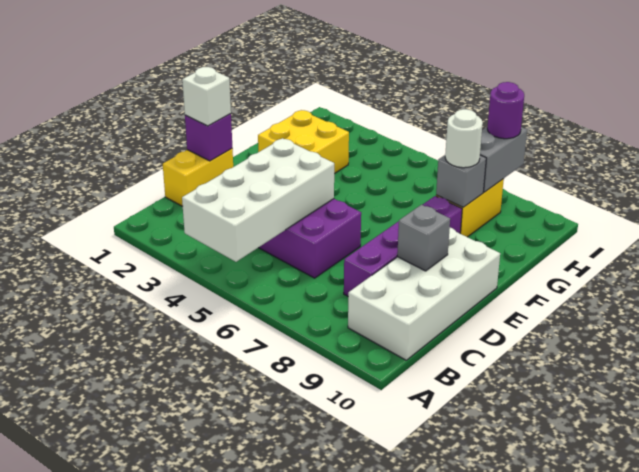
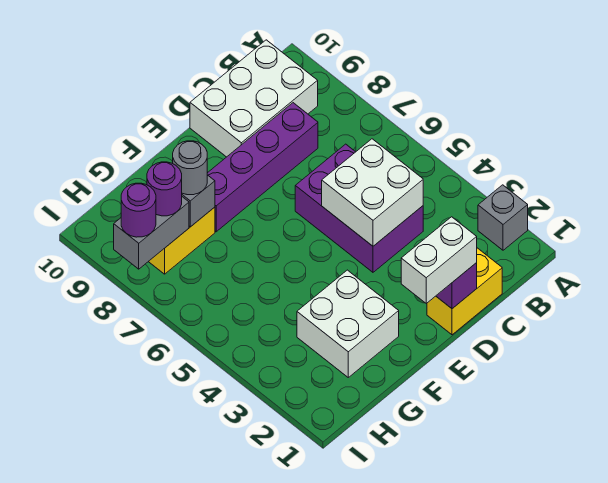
white 2x4 brick [182,138,334,262] -> white 2x2 brick [322,139,423,246]
white 2x4 brick [348,228,500,360] -> white 2x3 brick [190,40,318,157]
white 1x1 brick [182,67,231,126] -> white 1x2 brick [401,217,477,303]
grey 1x1 brick [397,205,450,271] -> grey 1x1 brick moved to [478,185,528,250]
yellow 2x2 brick [258,110,349,174] -> white 2x2 brick [297,270,399,377]
white 1x1 round brick [445,109,483,168] -> grey 1x1 round brick [173,141,207,195]
none -> purple 1x1 round brick [147,162,182,216]

